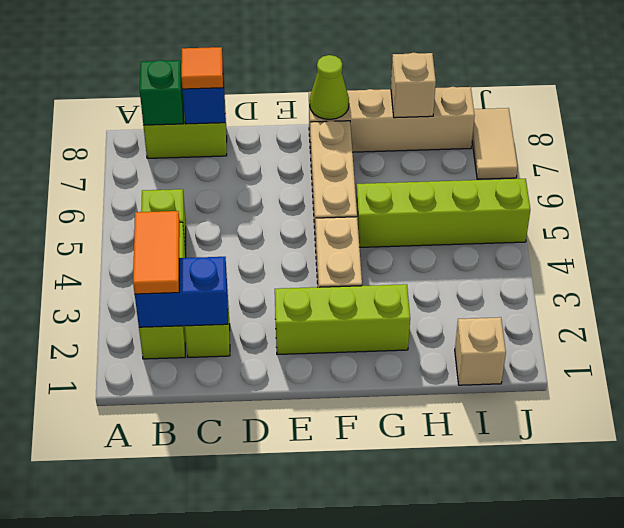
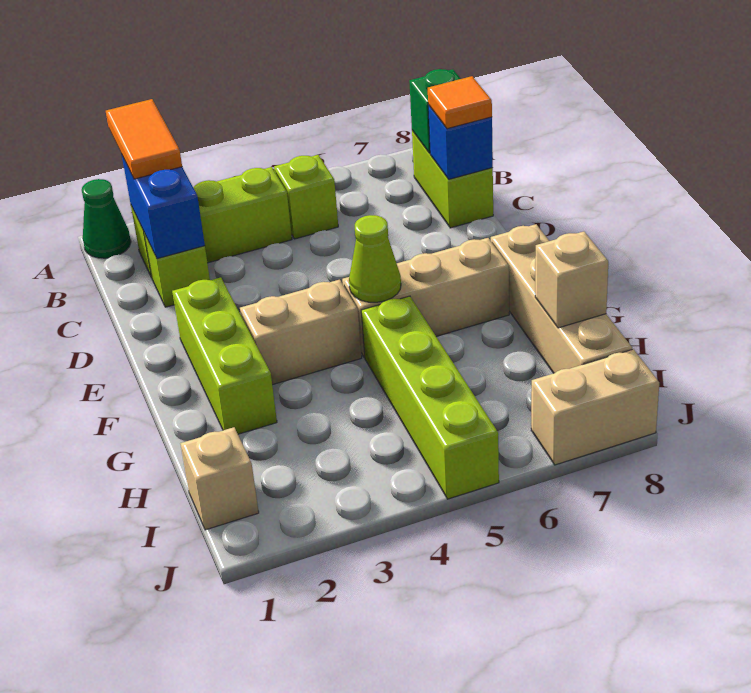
none -> green 1x1 cone [82,179,131,258]
orange 1x2 tile [133,211,180,294] -> orange 1x2 tile turned to [106,99,182,179]
lime 1x1 cone [310,55,349,119] -> lime 1x1 cone moved to [349,215,401,302]
tan 1x2 tile [472,108,518,179] -> tan 1x2 brick [531,349,659,465]

